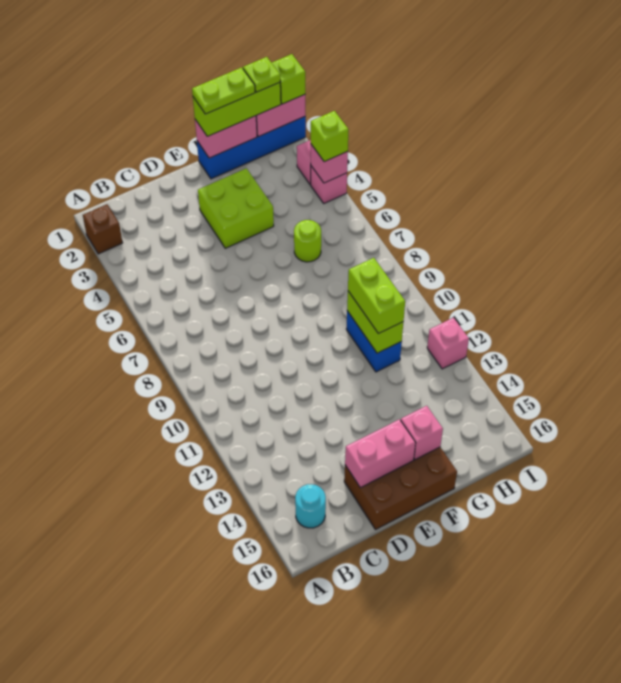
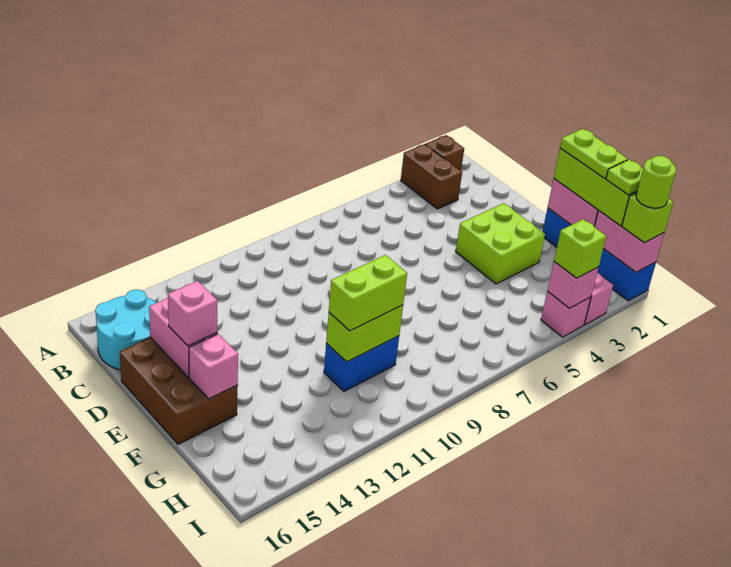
none -> brown 1x2 brick [401,144,462,209]
cyan 1x1 round brick [295,484,326,528] -> cyan 2x2 round brick [95,290,157,370]
lime 1x1 round brick [294,220,321,262] -> lime 1x1 round brick moved to [636,156,676,208]
pink 1x1 brick [427,318,469,369] -> pink 1x1 brick moved to [168,281,217,346]

